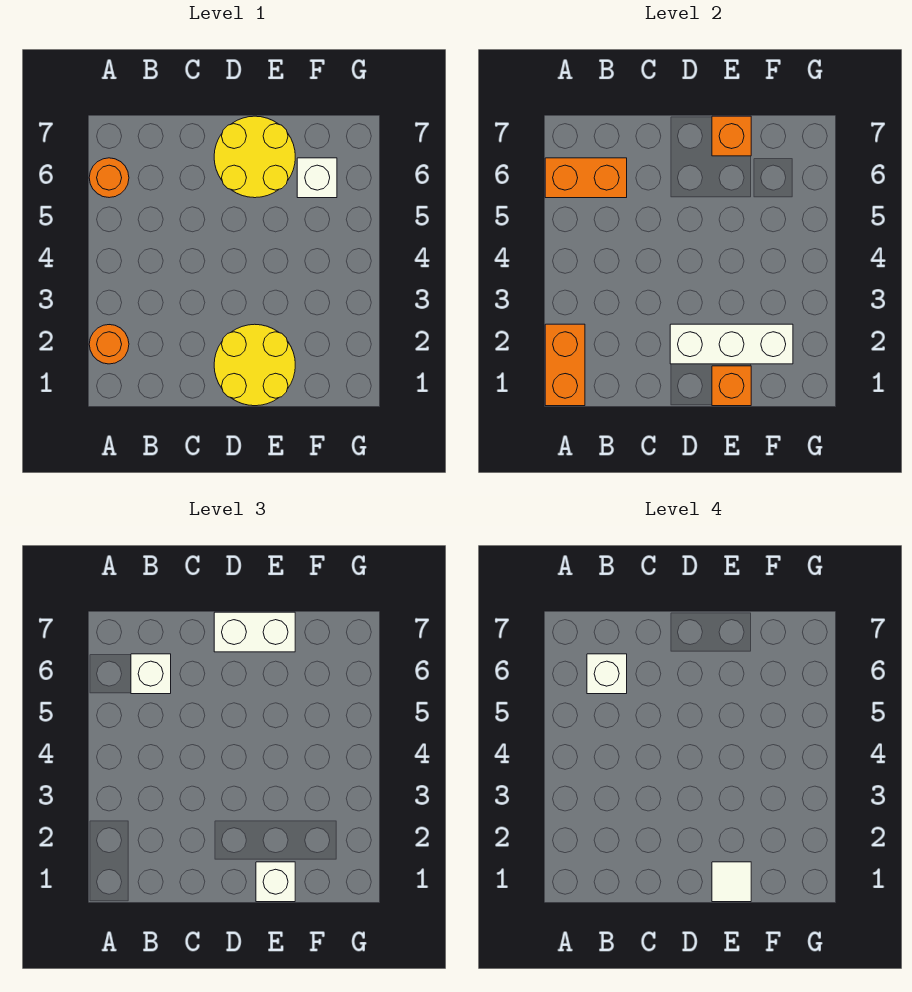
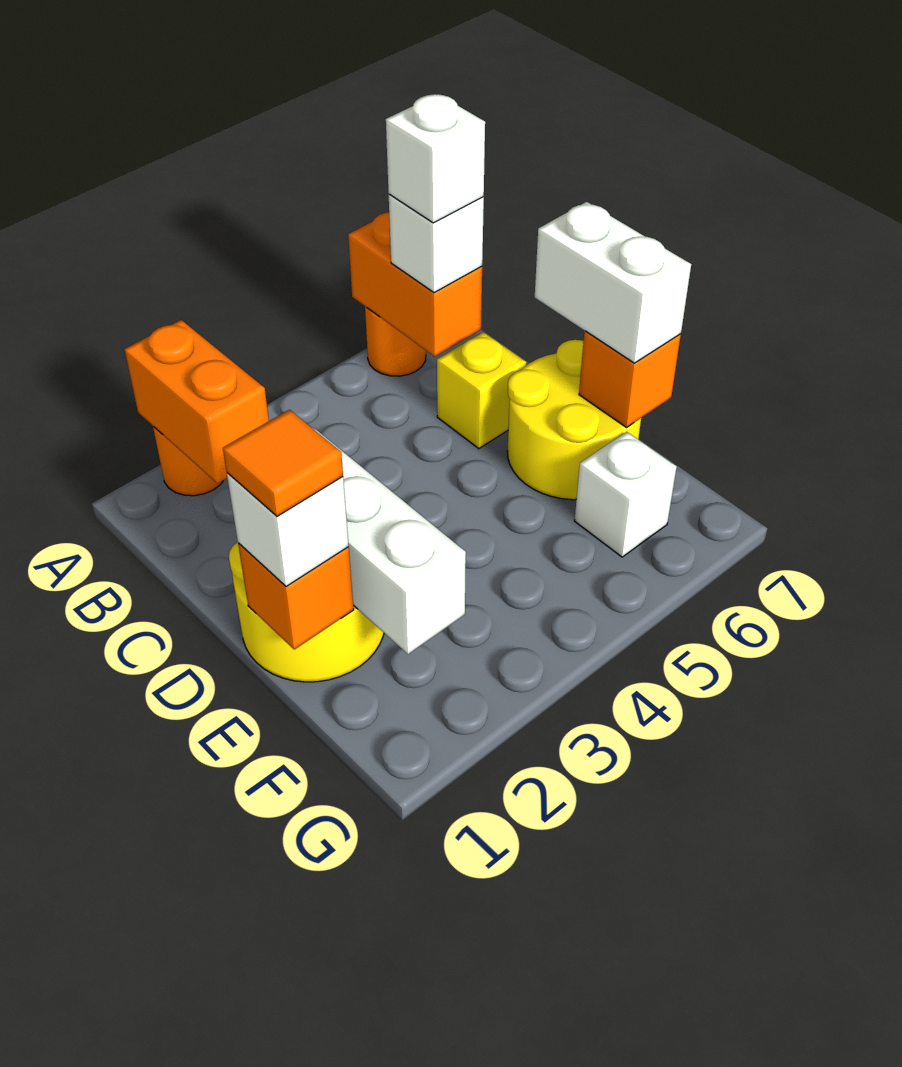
orange 1x2 brick [545,324,585,406] -> orange 1x2 brick turned to [124,320,269,483]
none -> yellow 1x1 brick [437,332,527,449]
white 1x1 tile [712,862,751,902] -> orange 1x1 tile [223,410,343,516]

